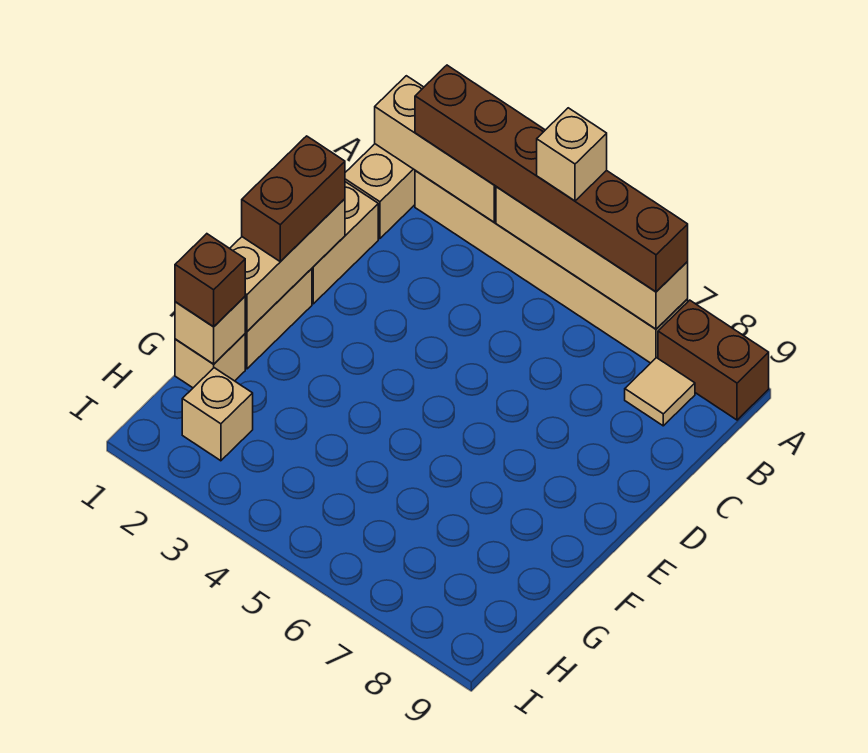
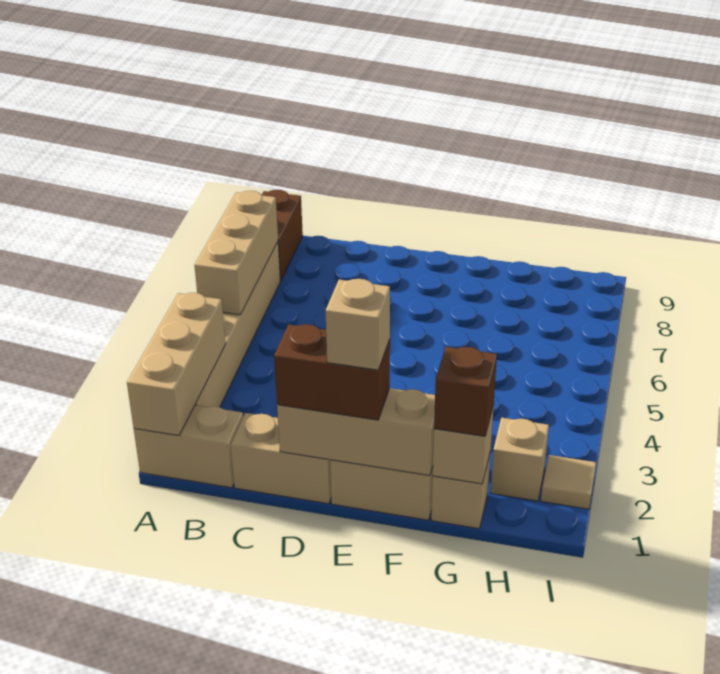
brown 1x6 brick [415,65,688,292] -> none
tan 1x4 brick [496,187,688,329] -> tan 1x3 brick [194,191,278,315]
tan 1x1 brick [537,108,607,201] -> tan 1x1 brick moved to [326,279,390,370]
tan 1x1 tile [625,358,695,426] -> tan 1x1 tile moved to [541,455,596,509]

